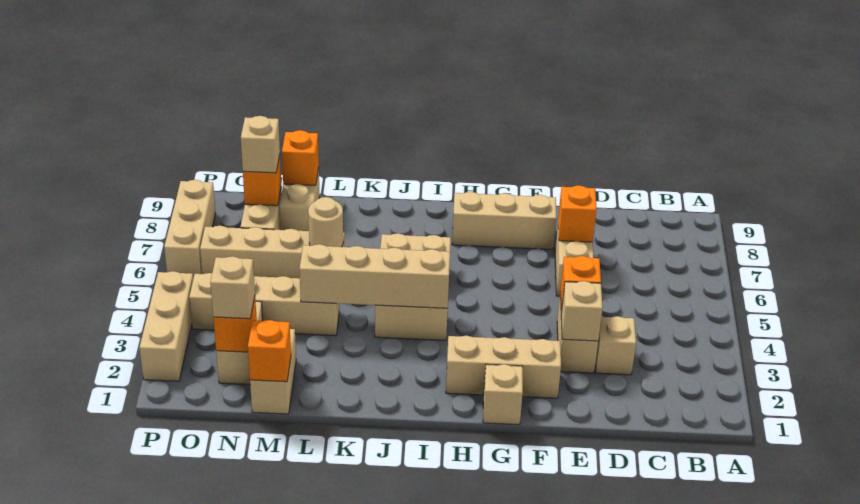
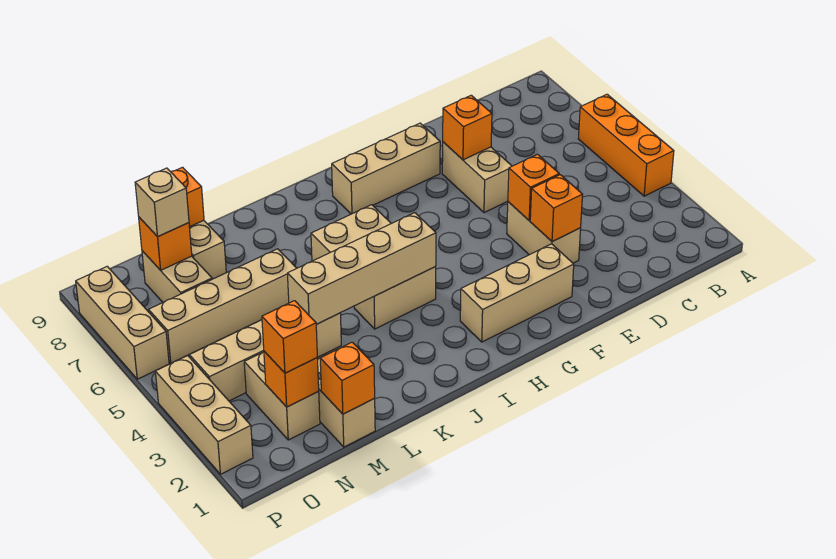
none -> orange 1x3 brick [578,94,674,196]
tan 1x1 brick [595,316,636,375] -> none
tan 1x1 brick [561,281,603,341] -> orange 1x1 brick [530,175,583,242]
tan 1x1 brick [483,364,523,425] -> none
tan 1x1 round brick [308,197,343,247] -> none
tan 1x1 brick [210,256,255,319] -> orange 1x1 brick [262,301,317,373]

